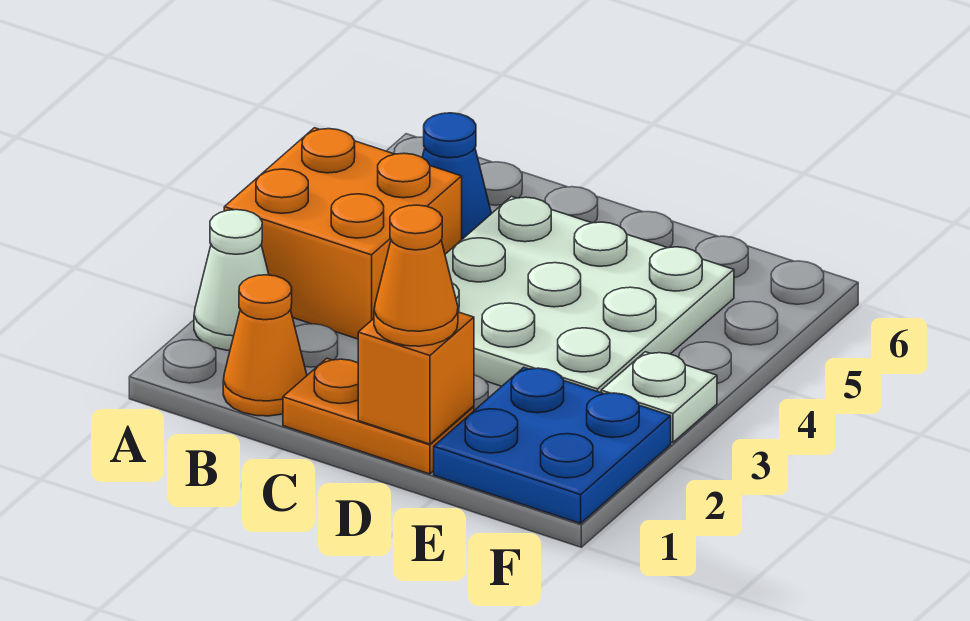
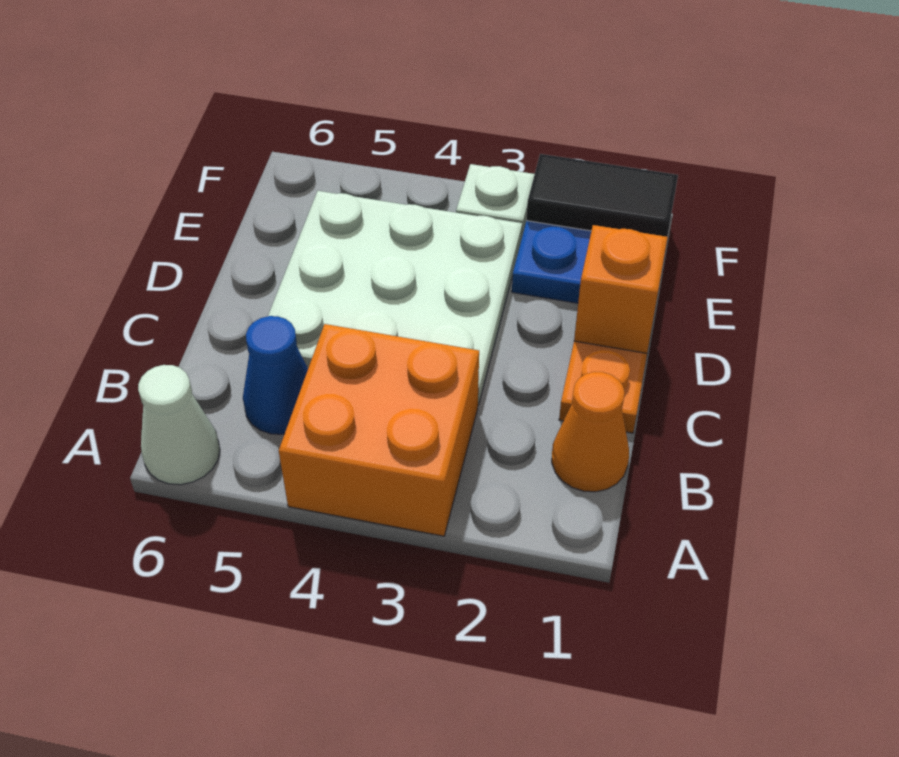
white 1x1 cone [194,210,269,350] -> white 1x1 cone moved to [138,365,220,485]
orange 1x1 cone [374,205,458,346] -> none
none -> black 1x2 tile [526,154,678,237]

